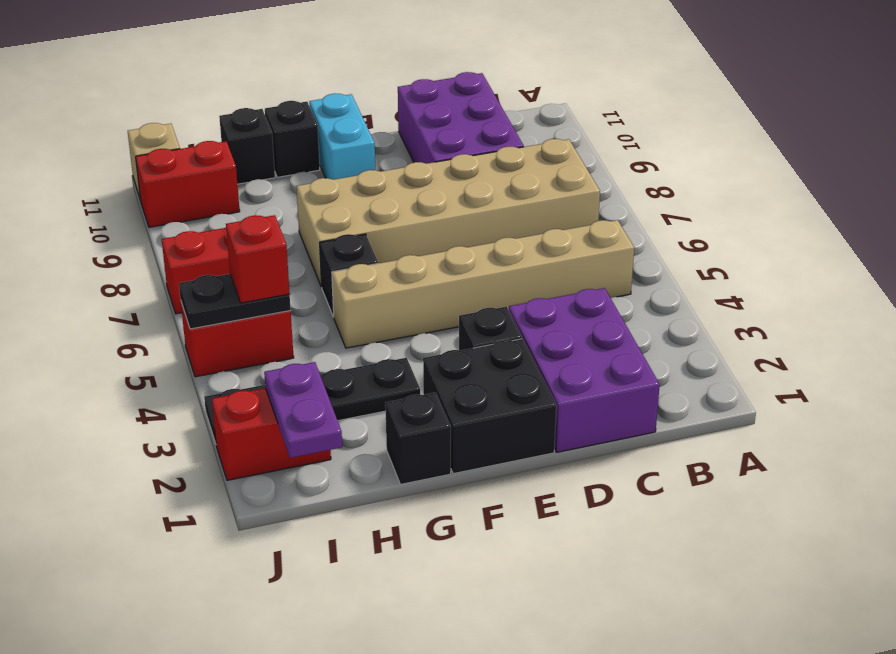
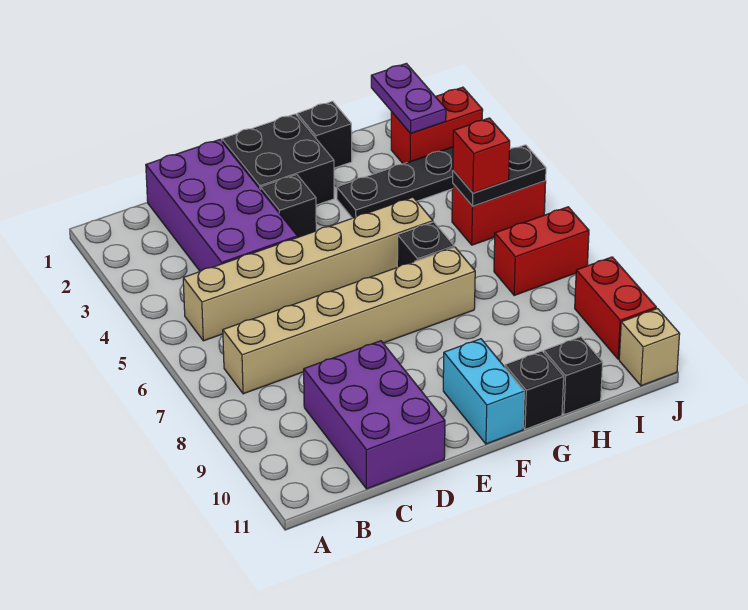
tan 2x6 brick [296,139,600,287] -> tan 1x6 brick [223,247,475,394]
purple 2x3 brick [509,288,660,452] -> purple 2x4 brick [146,140,298,271]
red 1x2 brick [136,141,240,227] -> red 1x2 brick turned to [575,257,656,359]

